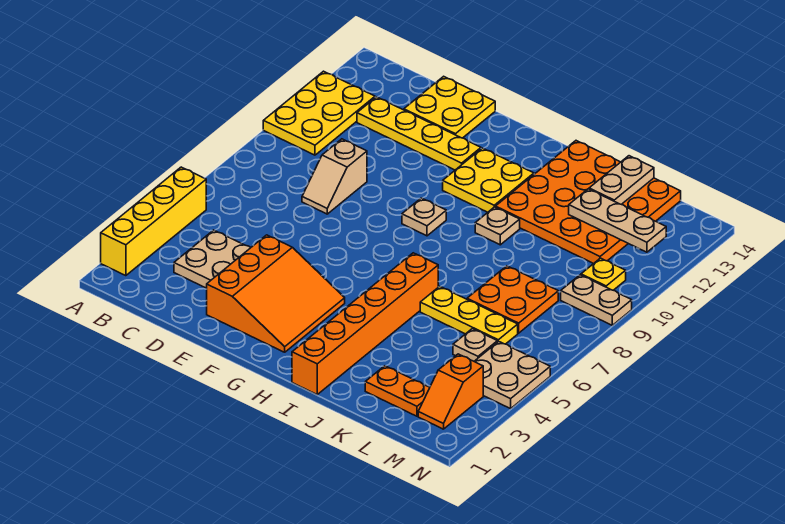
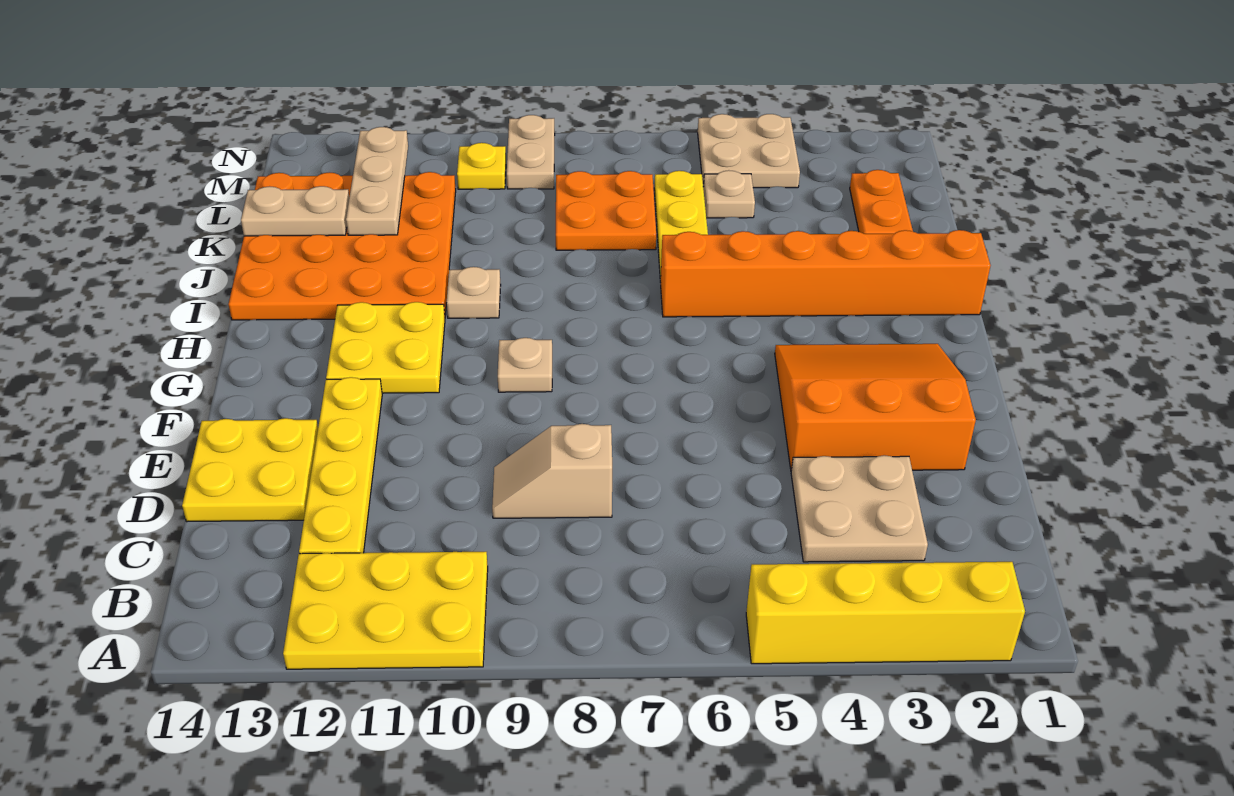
tan 1x2 slope [302,139,367,214] -> tan 1x2 slope turned to [492,424,612,518]
orange 1x2 slope [418,354,483,429] -> none

